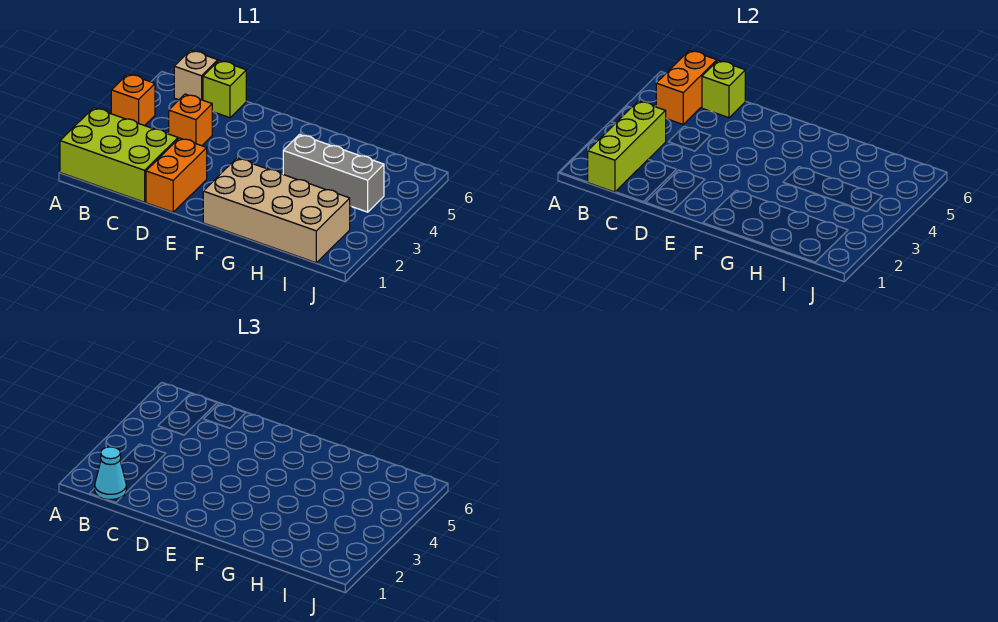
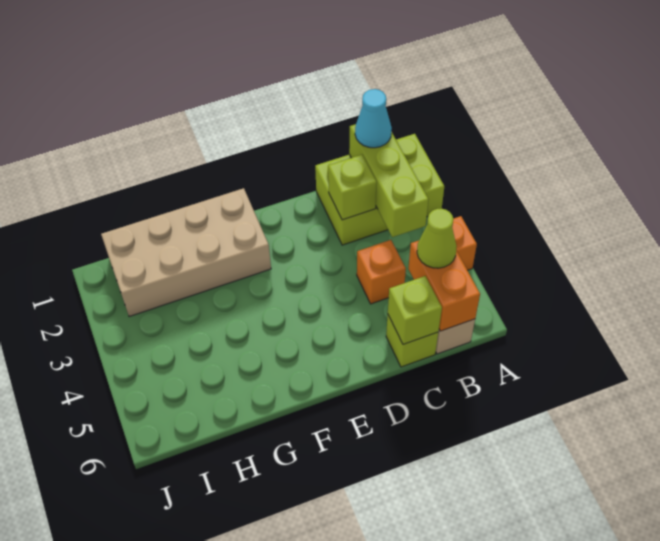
none -> lime 1x1 cone [417,209,457,268]
none -> lime 1x1 brick [328,155,377,220]
orange 1x2 brick [146,138,207,212] -> none
grey 1x3 brick [283,135,384,212] -> none

